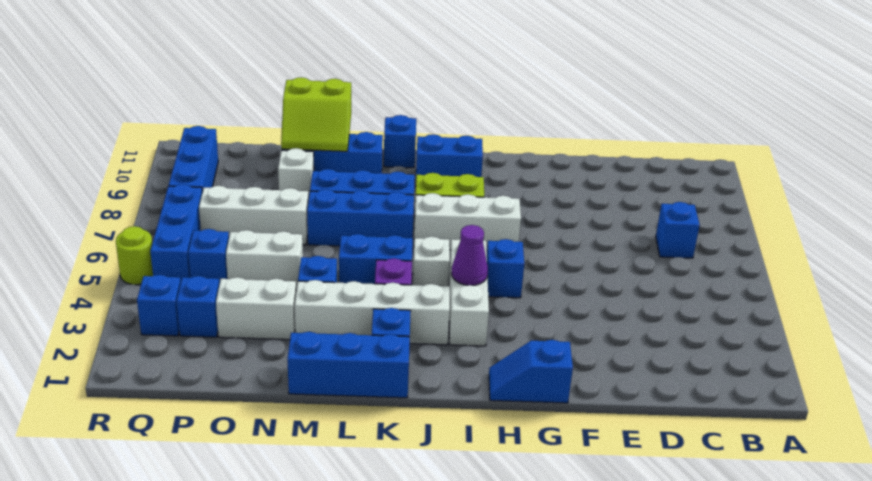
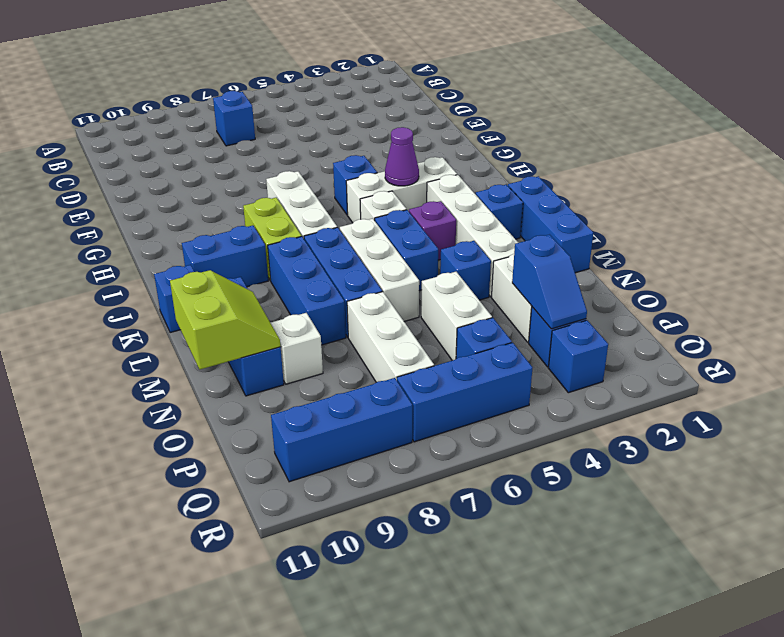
blue 1x2 slope [489,340,573,403] -> blue 1x2 slope moved to [512,235,587,329]
blue 1x2 brick [416,134,483,177] -> blue 1x2 brick turned to [182,226,268,287]
none -> white 1x3 brick [340,219,419,322]
lime 1x1 round brick [116,226,153,285] -> none

